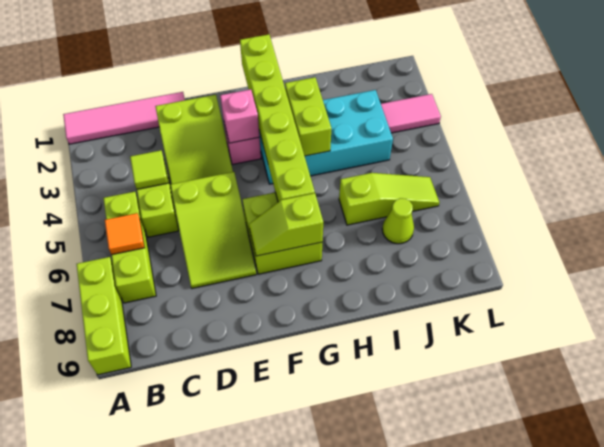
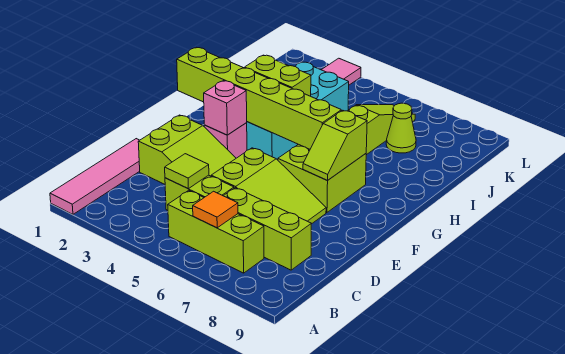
lime 1x3 brick [77,257,131,375] -> lime 1x3 brick moved to [224,188,311,270]

